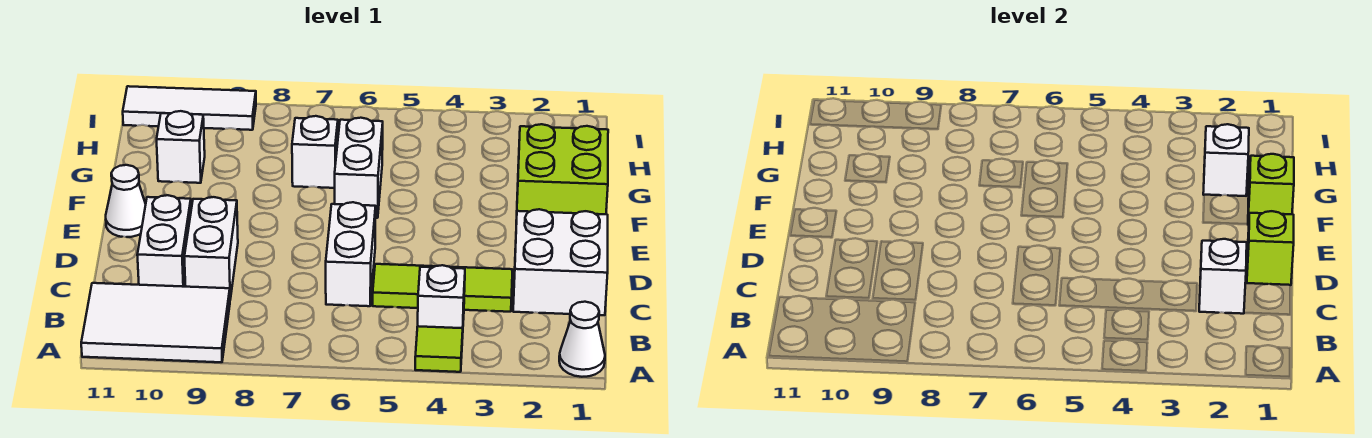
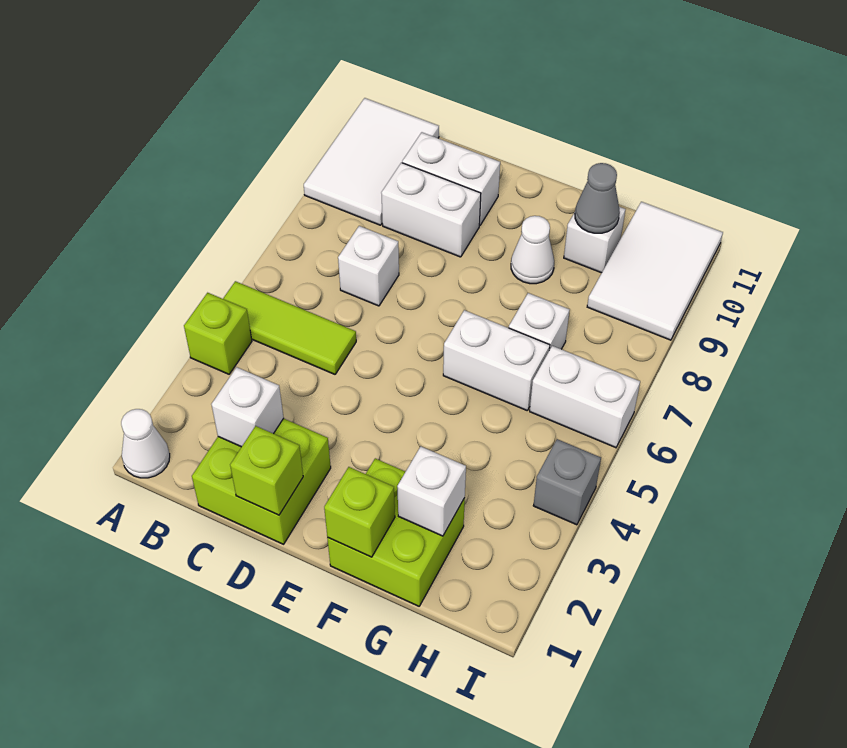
lime 1x1 tile [415,326,463,372] -> lime 1x1 brick [184,293,252,374]
white 1x1 brick [418,265,465,339] -> white 1x1 brick moved to [338,226,399,306]
white 2x2 brick [513,209,608,315] -> lime 2x2 brick [192,419,331,544]
lime 1x3 tile [373,264,512,312] -> lime 1x3 tile turned to [223,281,356,374]
white 1x2 brick [326,202,376,306] -> white 1x2 brick moved to [530,346,640,448]
white 1x1 cone [106,165,146,237] -> white 1x1 cone moved to [511,216,554,284]
none -> grey 1x1 cone [575,163,620,233]
none -> grey 1x1 brick [533,439,601,525]
white 1x3 tile [123,86,256,130] -> white 2x3 tile [587,202,723,340]

